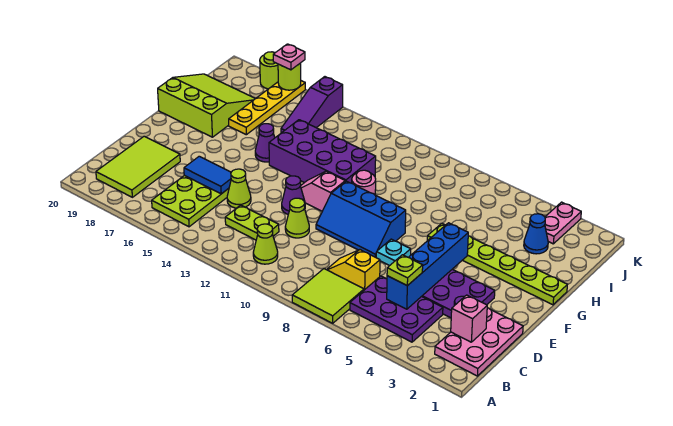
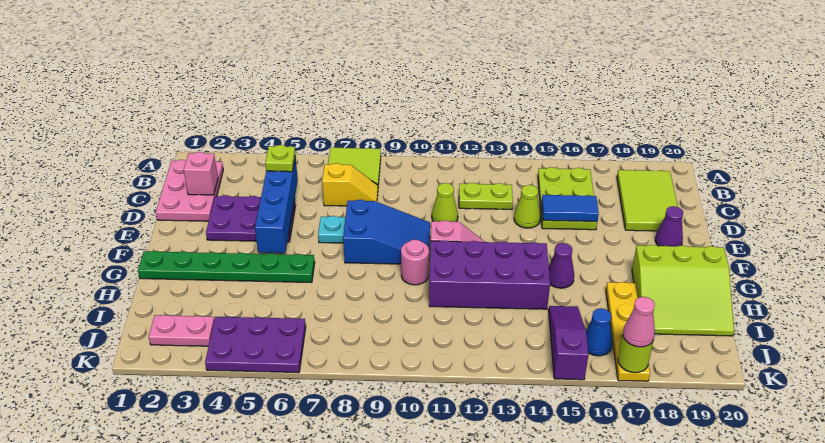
purple 2x3 plate [350,276,443,342] -> purple 2x3 plate moved to [205,317,306,373]
lime 1x1 cone [253,224,278,264] -> none
blue 2x3 slope [316,181,406,257] -> blue 2x3 slope turned to [343,200,430,264]
purple 1x1 cone [282,176,305,214] -> purple 1x1 cone moved to [655,206,683,246]
lime 1x6 plate [427,223,567,305] -> green 1x6 plate [138,251,315,283]
blue 1x1 cone [524,214,548,254] -> blue 1x1 cone moved to [586,308,612,356]
pink 1x2 plate [545,202,581,244] -> pink 1x2 plate turned to [149,315,214,346]
pink 1x1 plate [273,44,305,70] -> pink 1x1 cone [623,297,655,347]
lime 1x1 round brick [260,52,278,89] -> none

